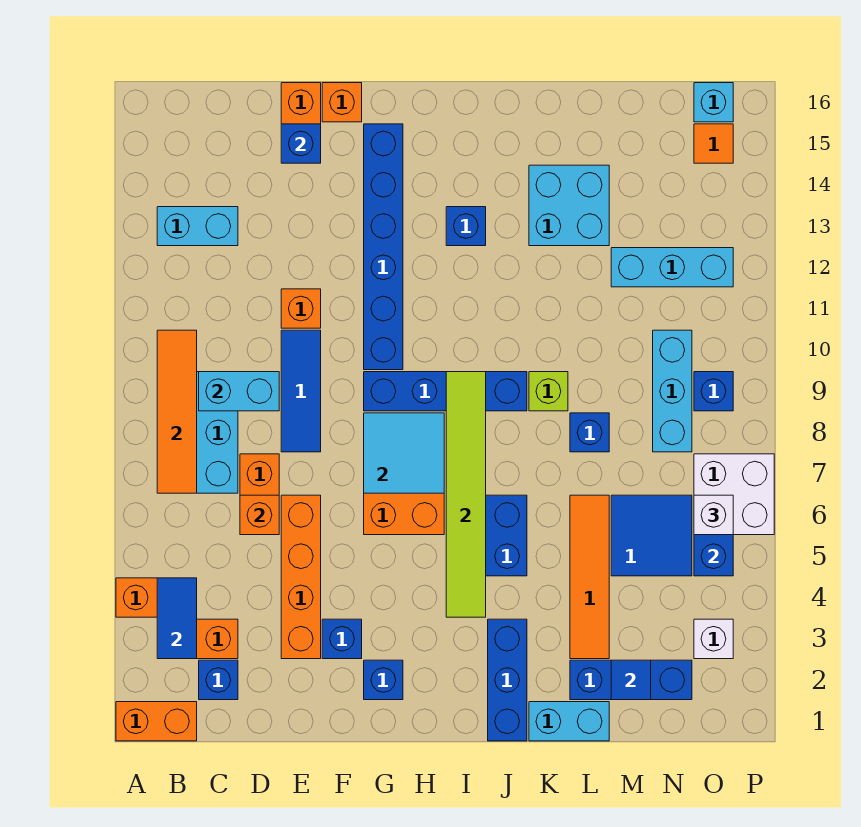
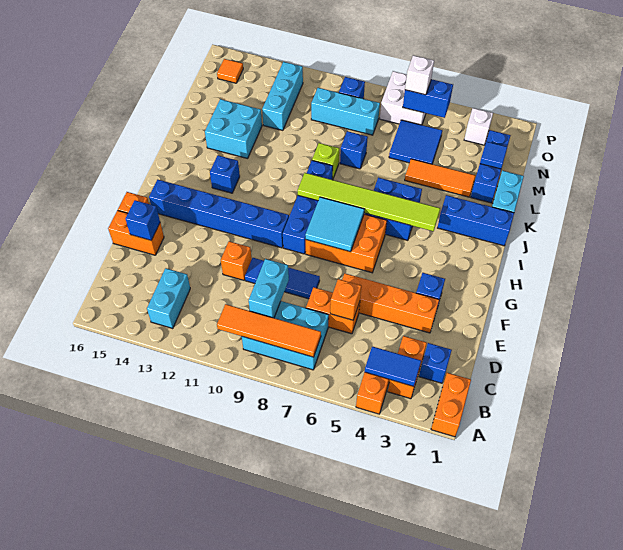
blue 1x1 brick [364,660,403,700] -> none
orange 1x4 tile [570,495,609,659] -> orange 1x3 tile [405,159,475,197]
cyan 1x1 brick [694,83,733,122] -> none

